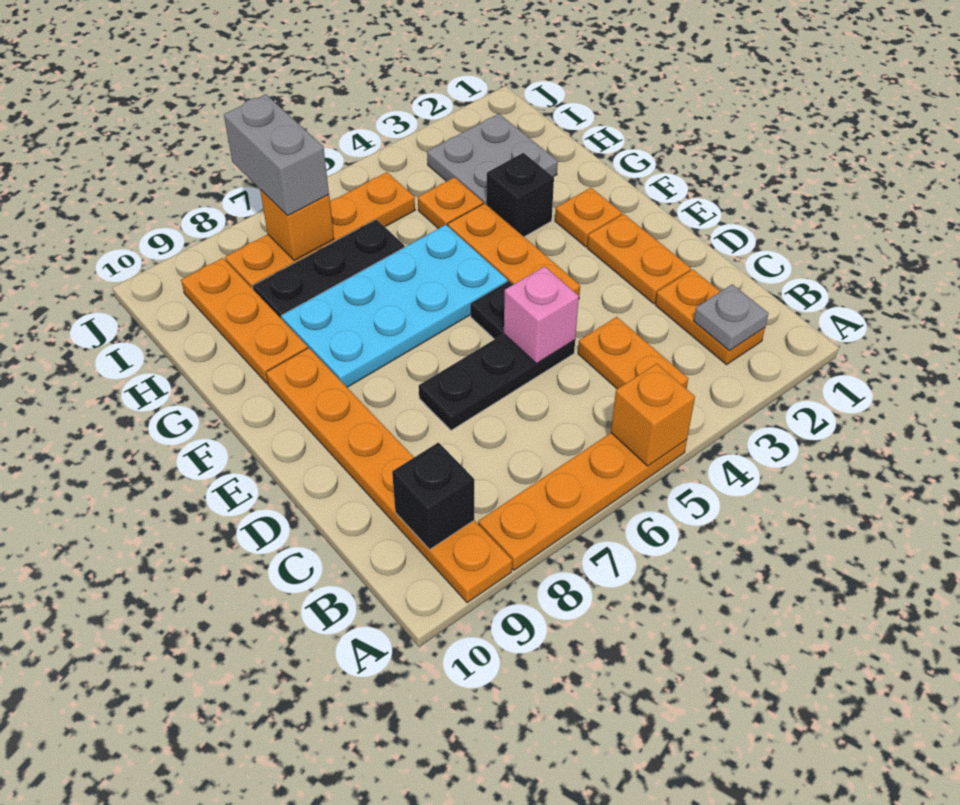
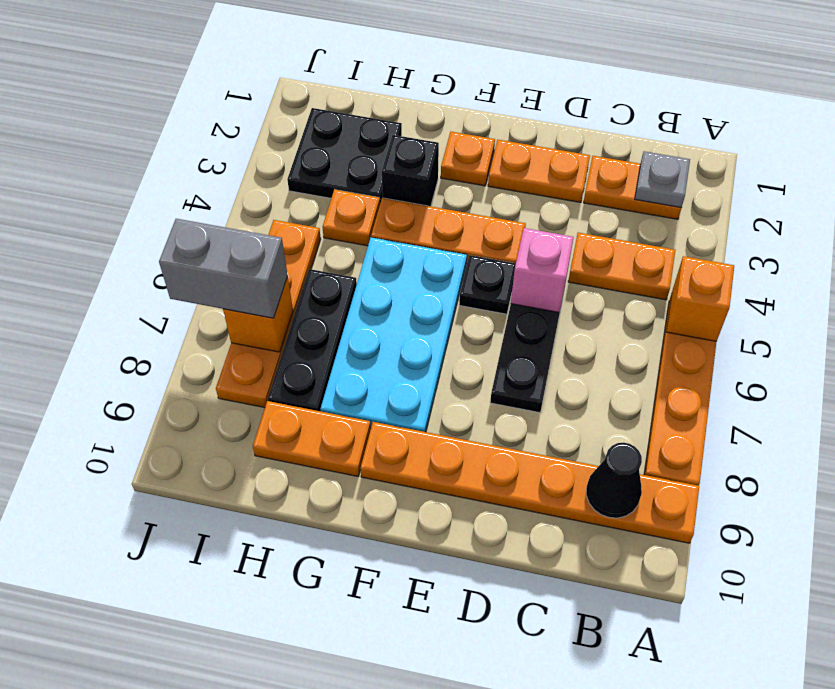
black 1x1 brick [392,442,474,550] -> black 1x1 cone [586,443,642,518]
orange 1x3 plate [181,258,308,384] -> orange 1x2 plate [253,401,371,476]
grey 2x2 plate [427,114,558,205] -> black 2x2 plate [287,108,402,203]

